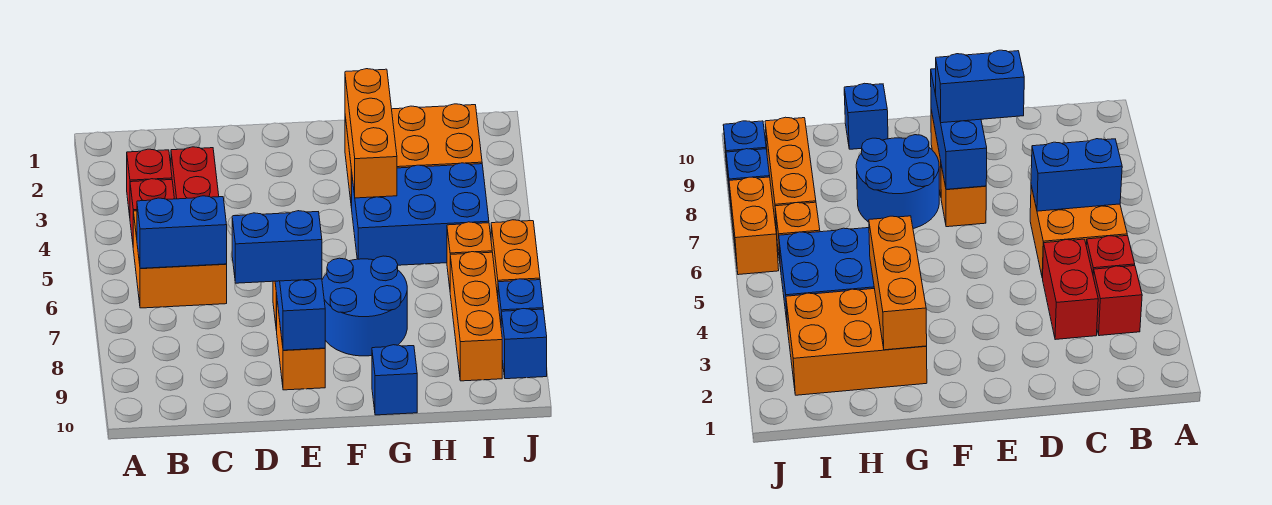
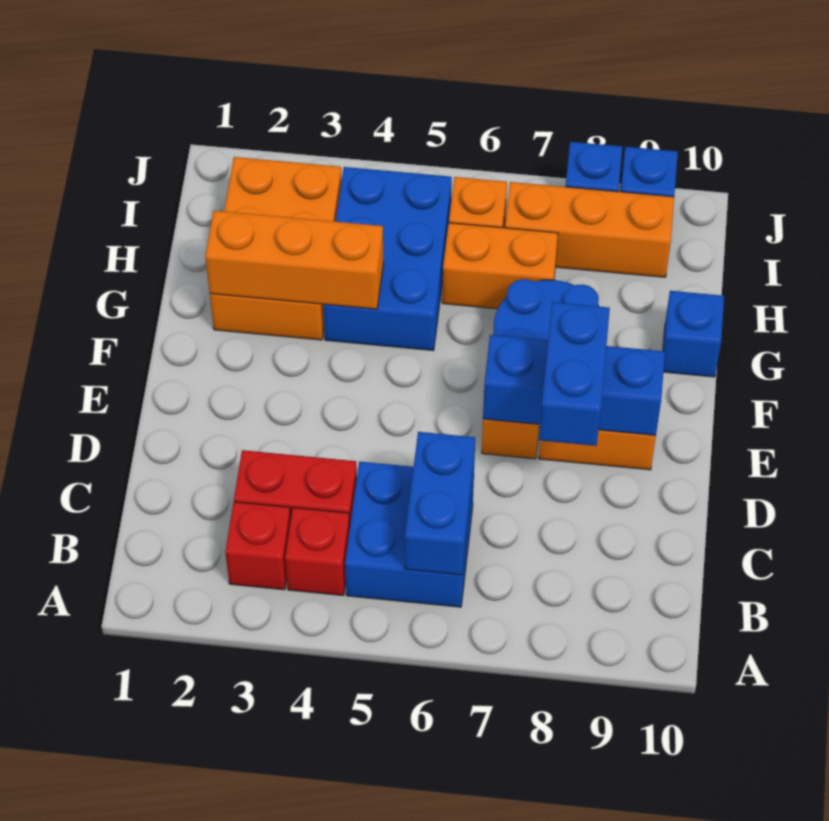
orange 2x2 brick [133,211,227,308] -> blue 2x2 brick [345,462,474,607]
orange 1x2 brick [491,220,540,296] -> orange 1x2 brick moved to [442,223,558,309]

